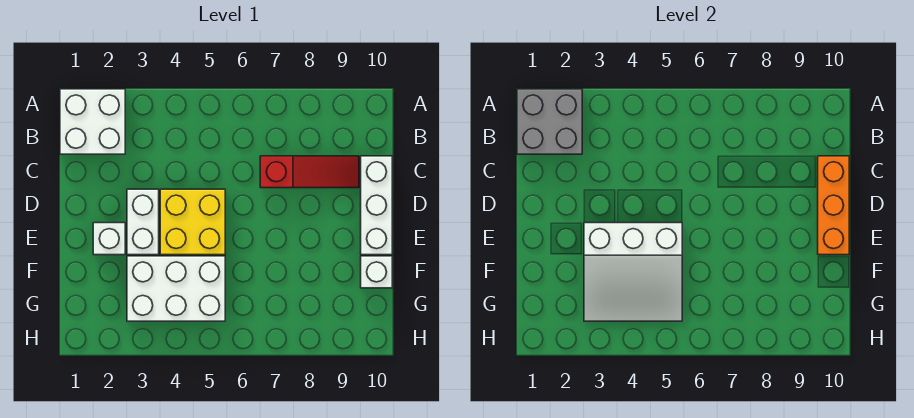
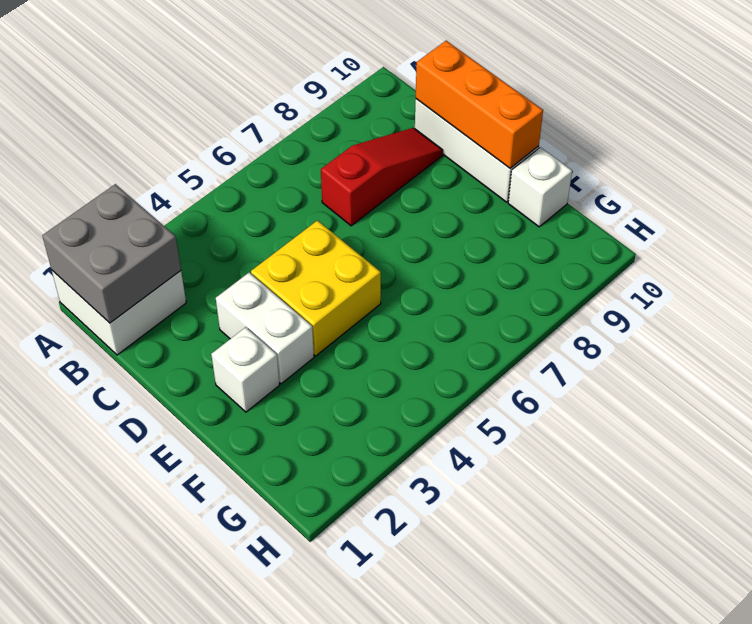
white 3x3 slope [584,223,682,321] -> none
white 2x3 brick [127,256,225,321] -> none

